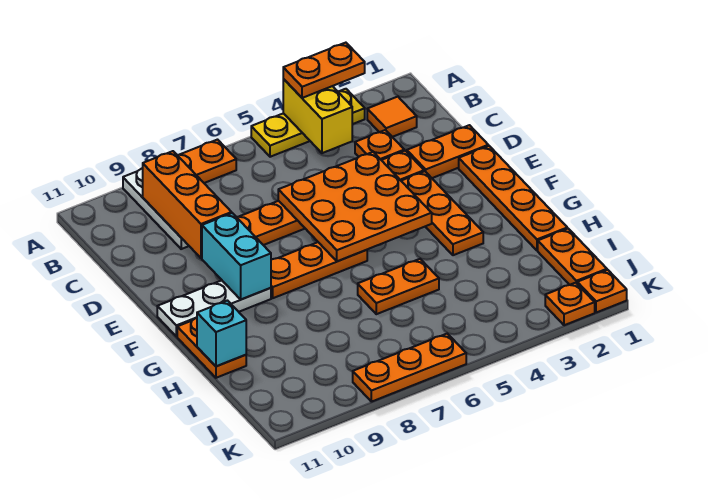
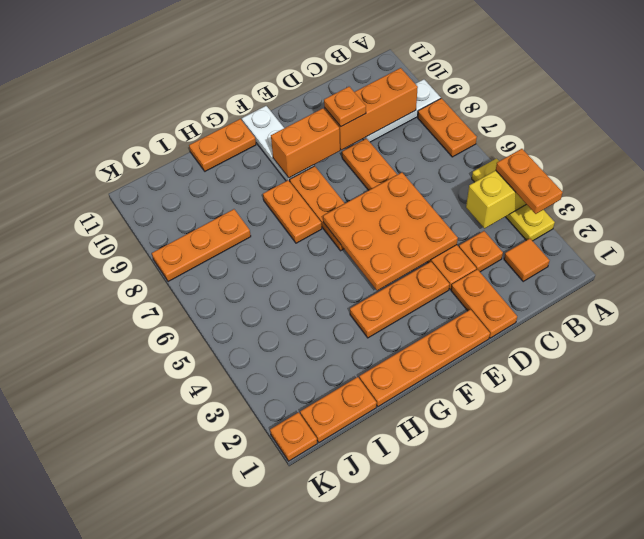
cyan 1x2 brick [202,213,271,299] -> orange 1x2 brick [271,108,340,178]
orange 1x2 plate [358,259,439,314] -> orange 1x2 plate moved to [263,180,322,243]
cyan 1x1 brick [197,301,246,366] -> none
orange 1x1 plate [545,283,595,325] -> orange 1x1 plate moved to [324,87,366,126]
orange 1x3 plate [353,334,466,402] -> orange 1x3 plate turned to [152,209,251,282]

